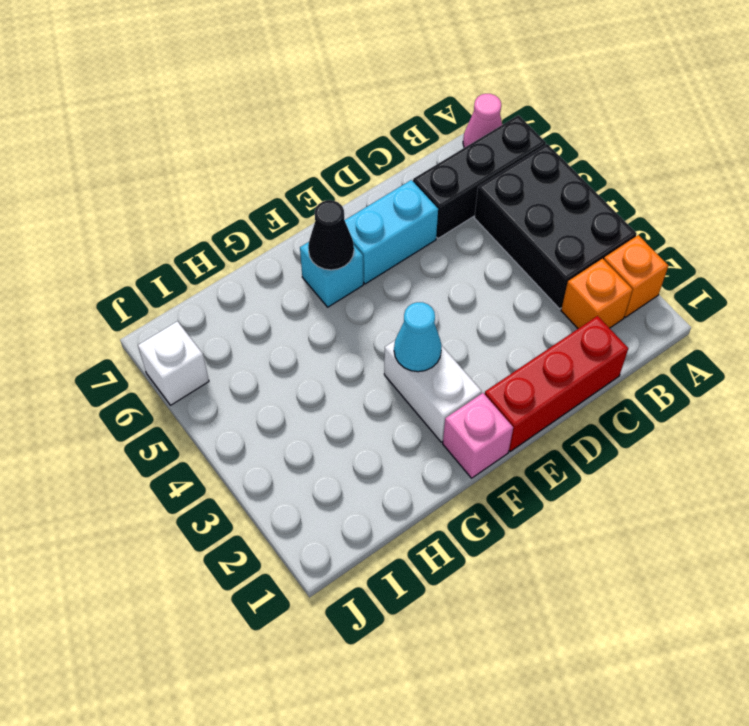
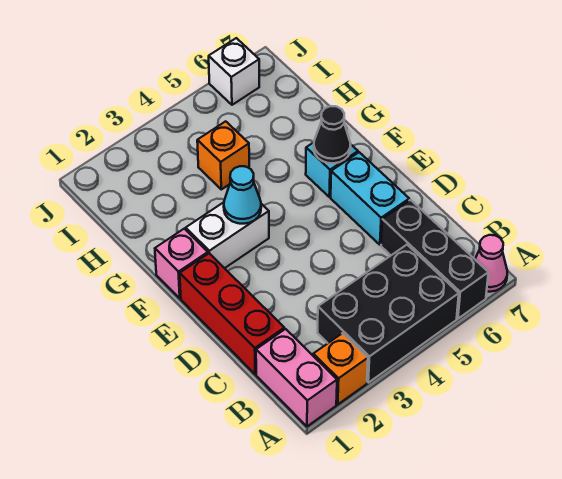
none -> pink 1x2 brick [256,329,337,426]
orange 1x1 brick [561,259,633,329] -> orange 1x1 brick moved to [197,121,249,189]

